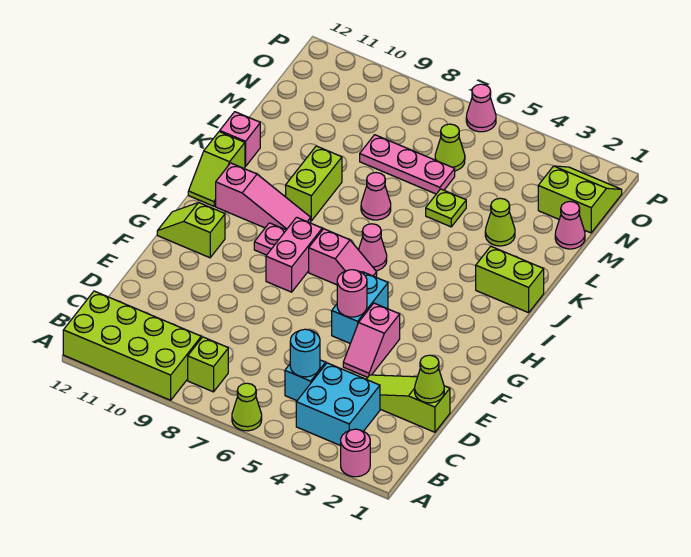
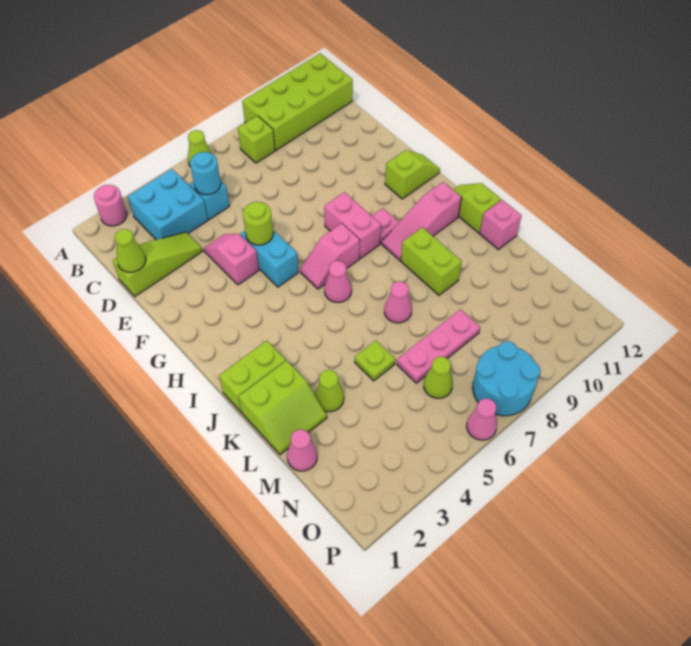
pink 1x1 round brick [337,270,367,317] -> lime 1x1 round brick [243,202,273,245]
lime 2x2 slope [538,166,622,233] -> lime 2x2 slope moved to [239,361,327,455]
none -> cyan 2x2 round brick [473,341,540,416]

